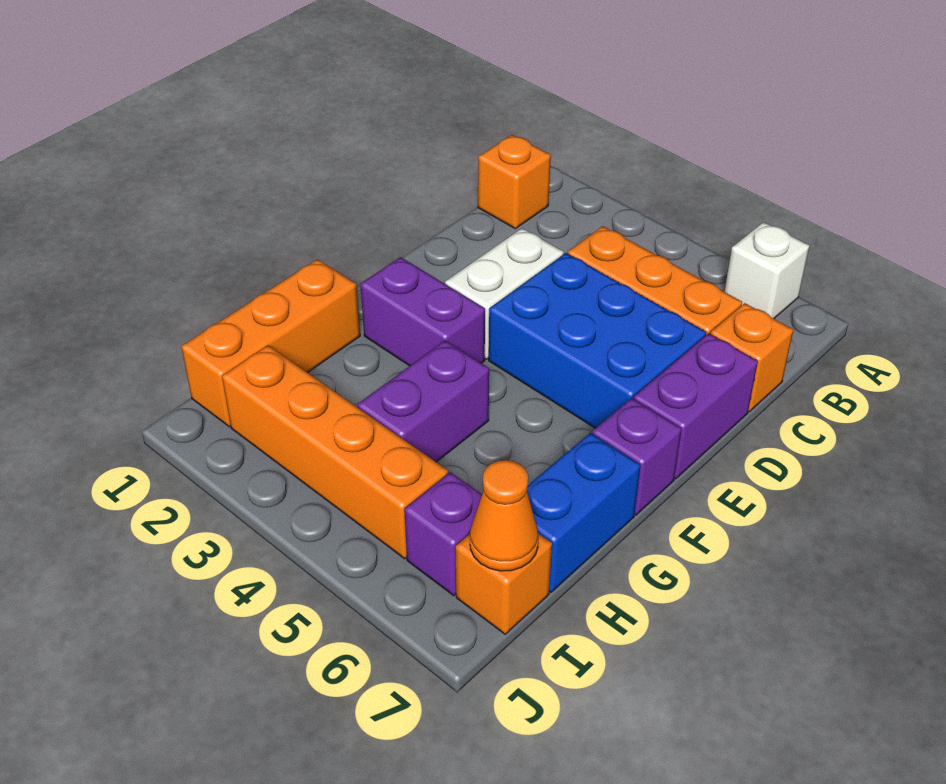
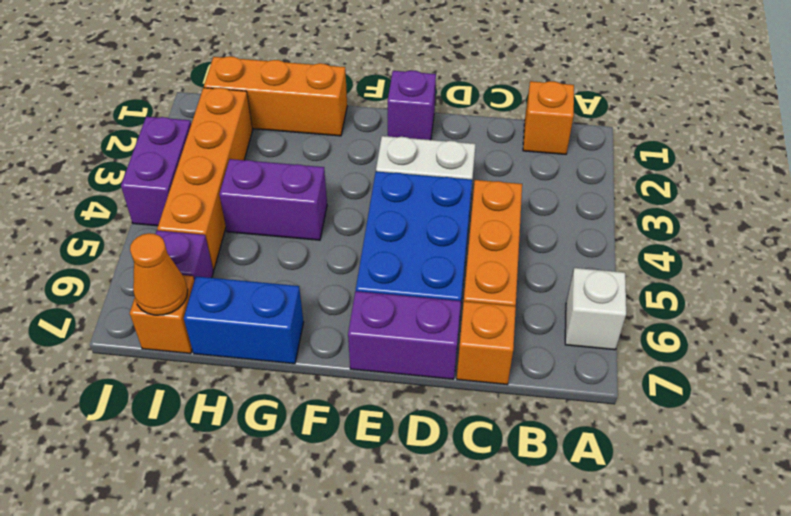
purple 1x2 brick [360,257,485,366] -> purple 1x2 brick moved to [121,117,191,226]
purple 1x1 brick [592,398,682,515] -> purple 1x1 brick moved to [388,70,436,140]

